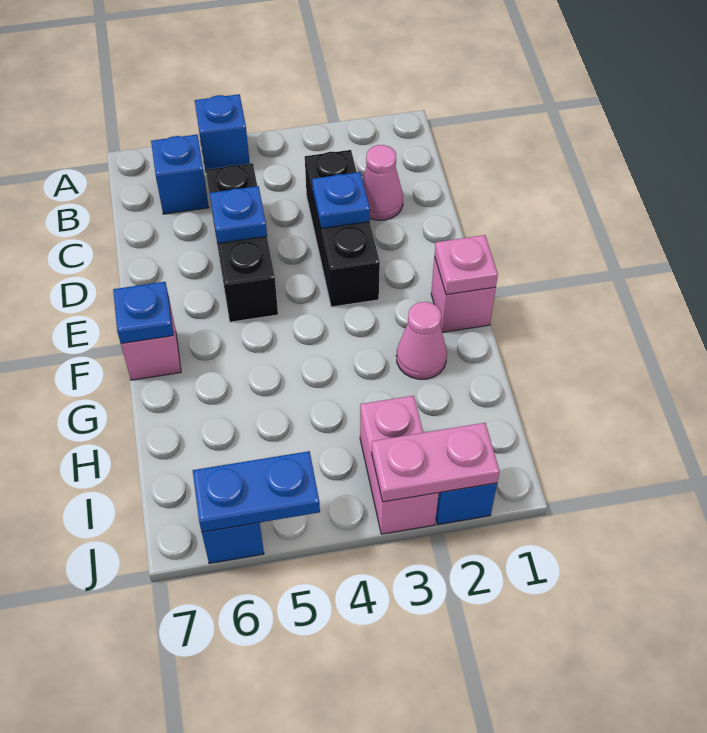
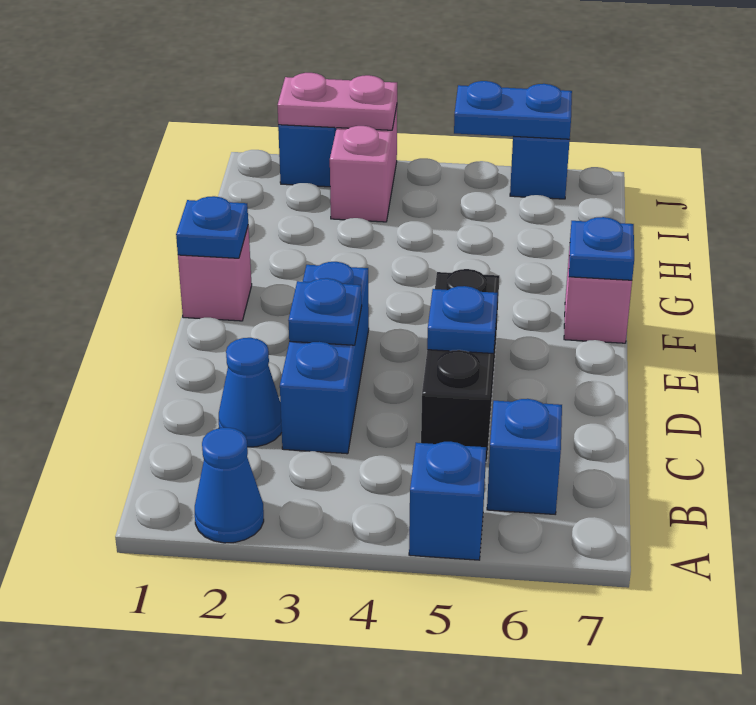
none -> blue 1x1 cone [195,428,264,543]
pink 1x1 cone [362,145,403,220] -> blue 1x1 cone [219,338,282,447]
black 1x3 brick [305,150,380,307] -> blue 1x3 brick [280,262,369,454]
pink 1x1 plate [435,235,498,295] -> blue 1x1 plate [176,196,248,258]
pink 1x1 cone [396,302,447,379] -> none

